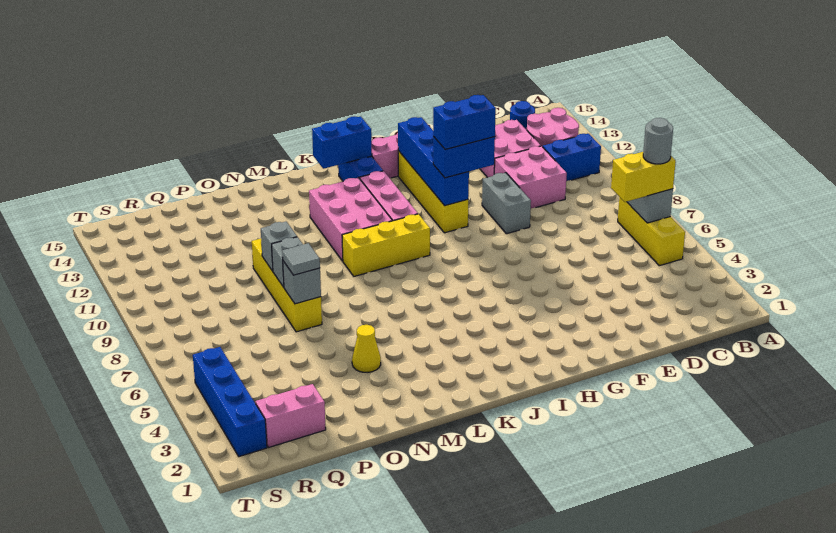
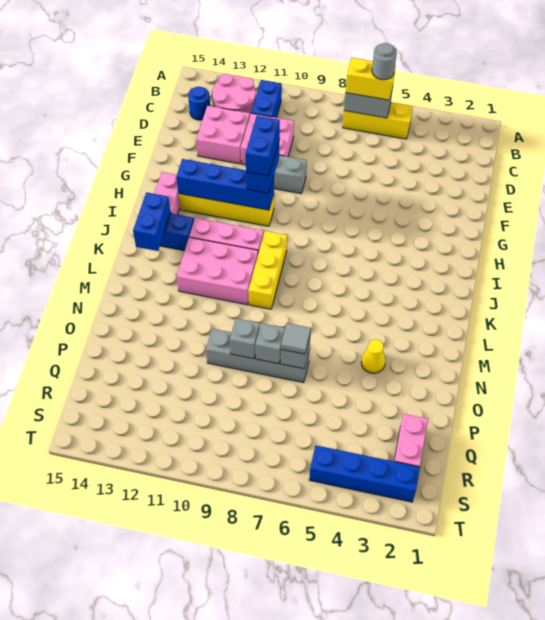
yellow 1x2 brick [611,152,676,202] -> yellow 1x2 brick turned to [345,58,396,100]
yellow 1x4 brick [252,239,322,332] -> grey 1x4 brick [206,329,310,383]

